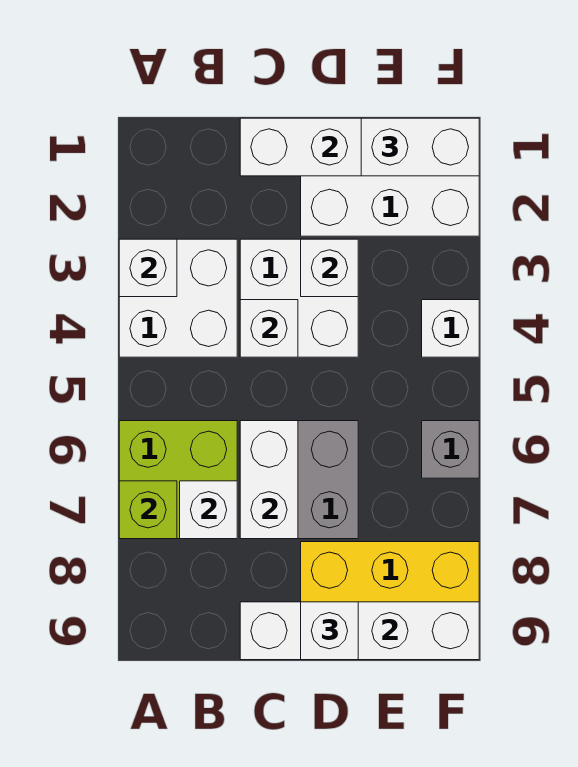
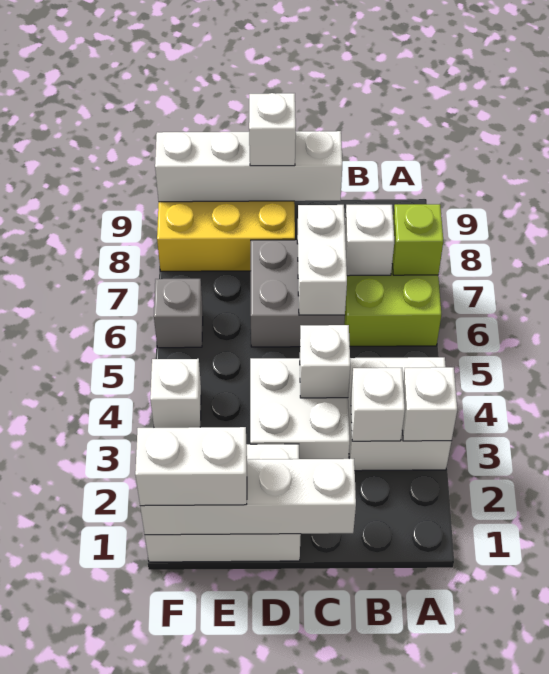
white 1x1 brick [301,239,358,297] -> white 1x1 brick moved to [351,368,405,441]

